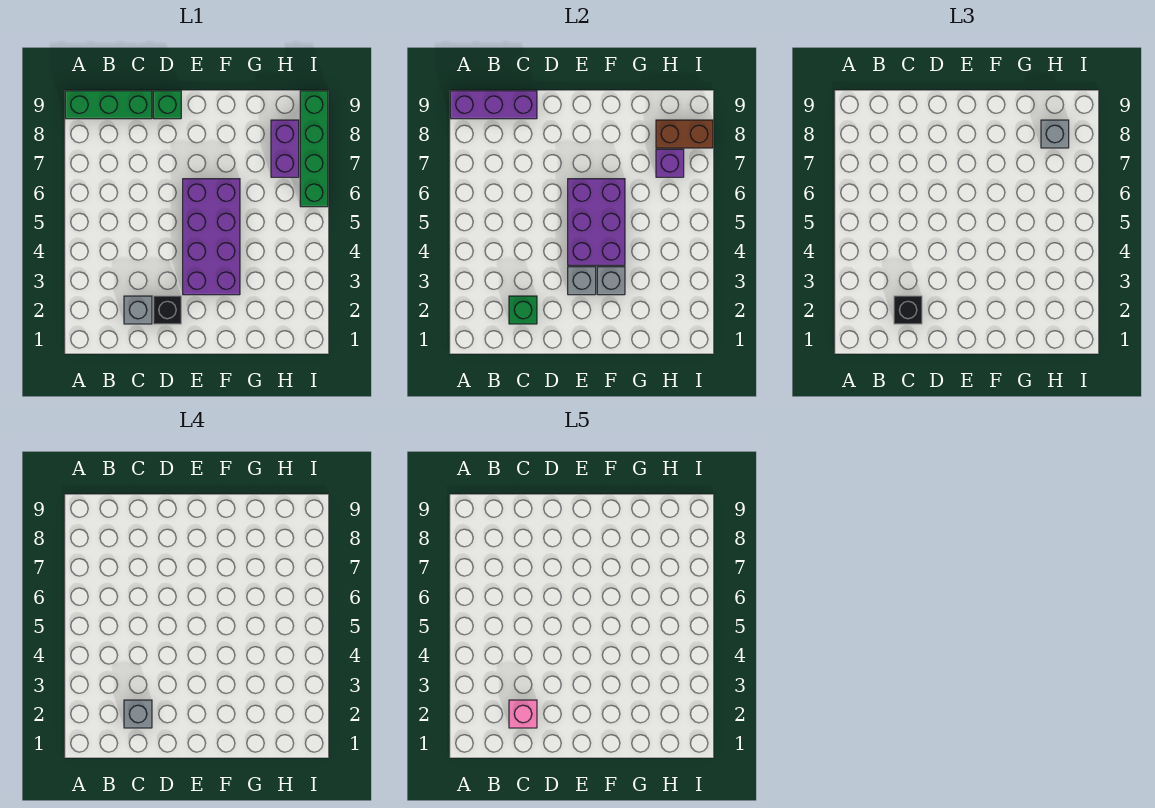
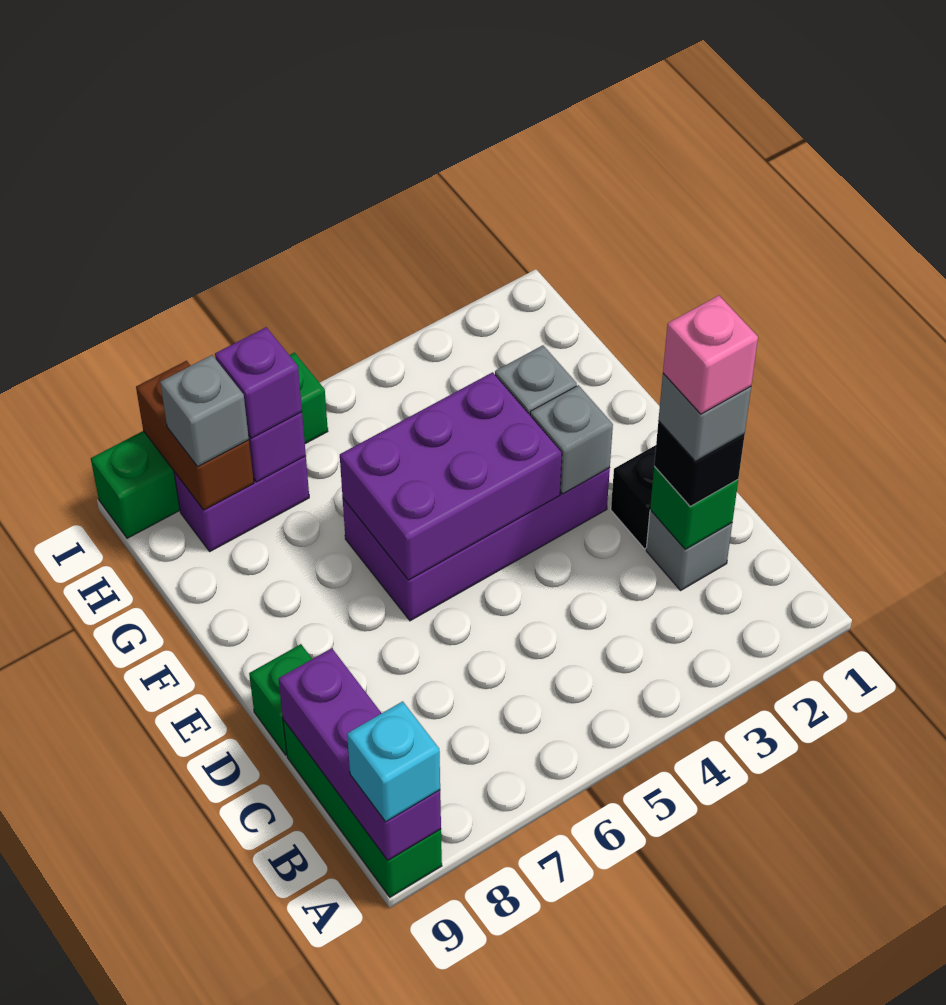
none -> cyan 1x1 brick [347,701,440,822]
none -> purple 1x1 brick [215,327,302,438]

